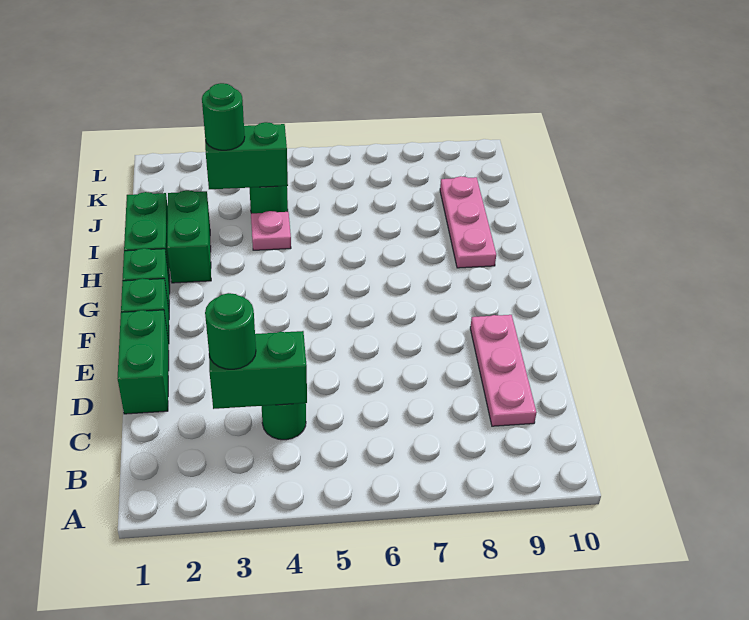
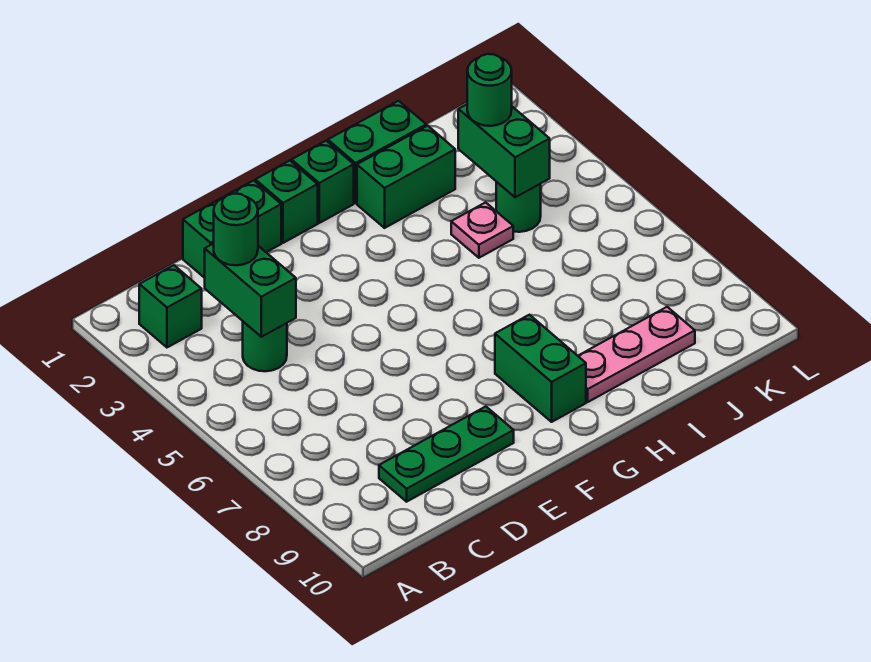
none -> green 1x1 brick [139,265,202,347]
pink 1x3 plate [470,315,537,426] -> green 1x3 plate [379,407,514,502]
none -> green 1x2 brick [495,315,586,422]

